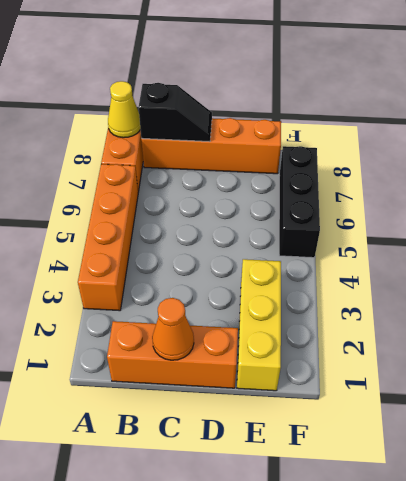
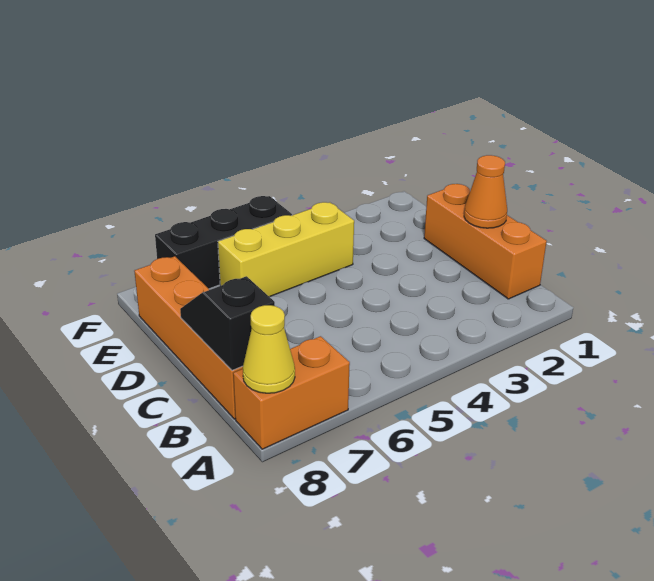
orange 1x4 brick [78,164,138,311] -> none
yellow 1x3 brick [237,259,281,391] -> yellow 1x3 brick moved to [218,202,354,297]

